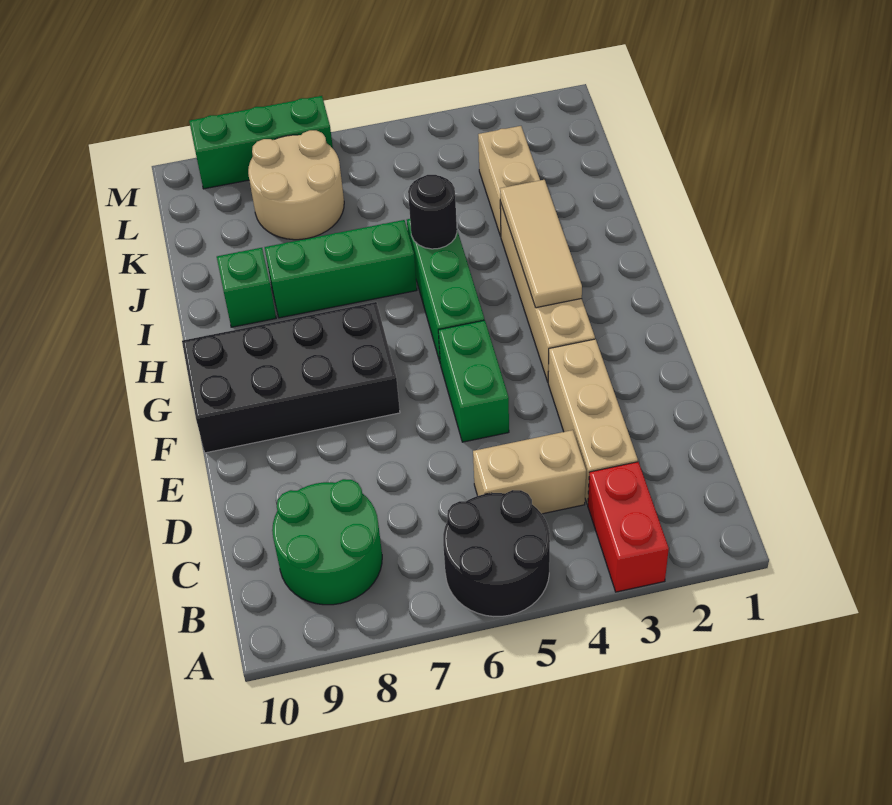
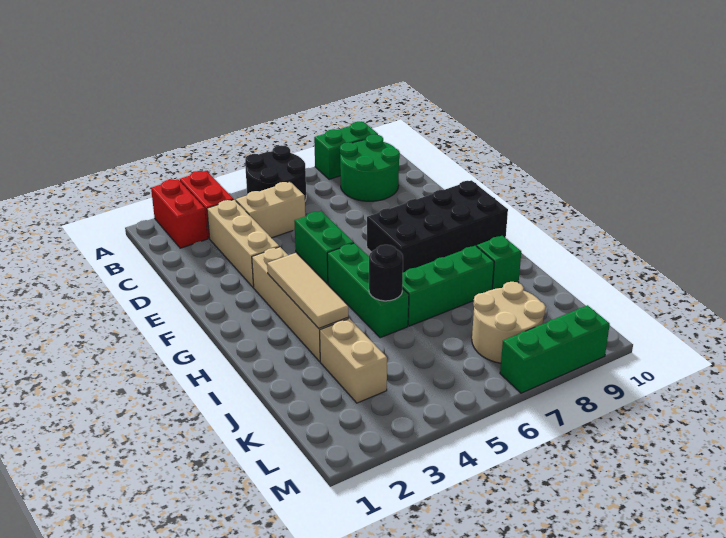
none -> red 1x2 brick [151,179,208,248]
none -> green 1x2 brick [314,122,378,179]

